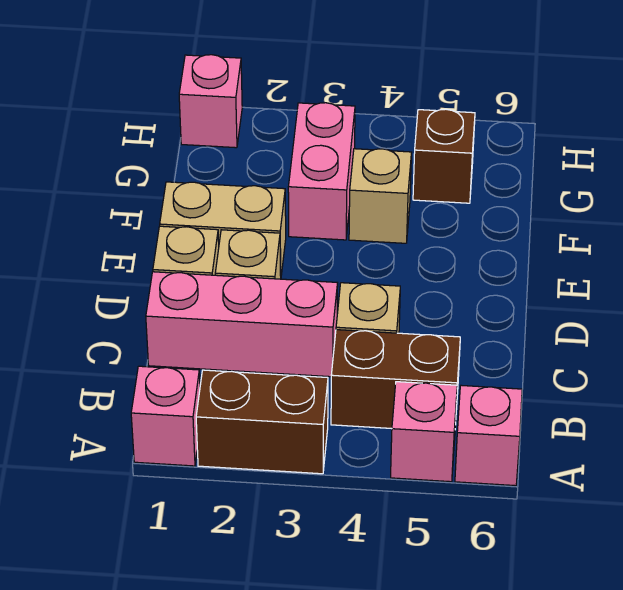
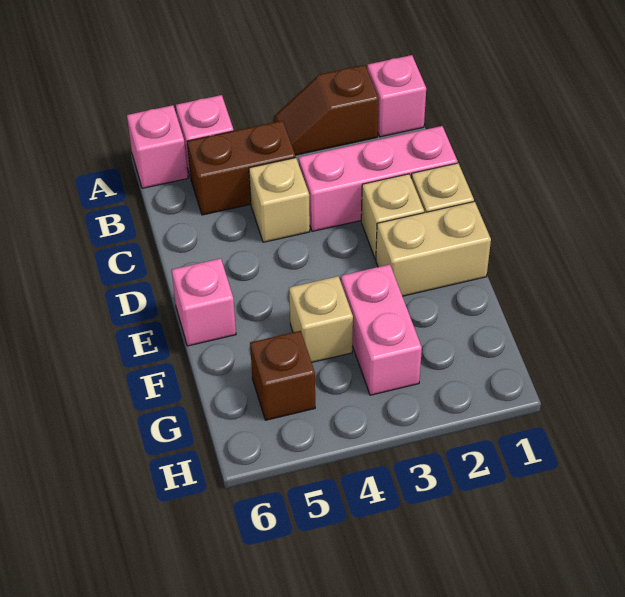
brown 1x2 brick [196,370,328,474] -> brown 1x2 slope [274,65,379,155]
pink 1x1 brick [179,55,242,148] -> pink 1x1 brick moved to [172,258,236,346]

